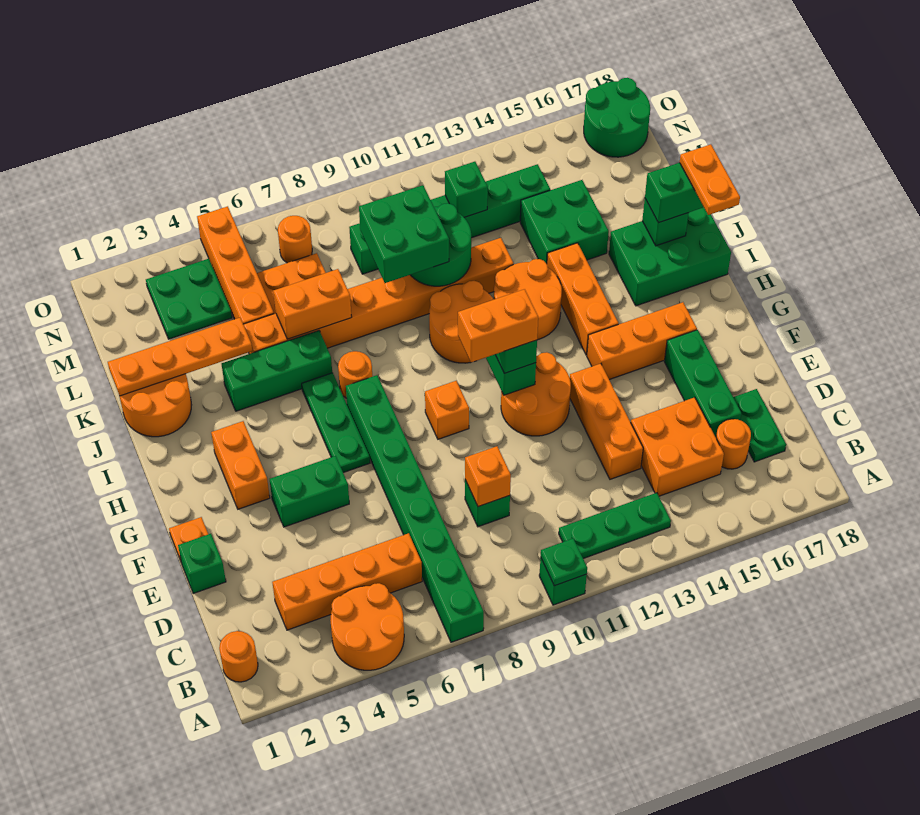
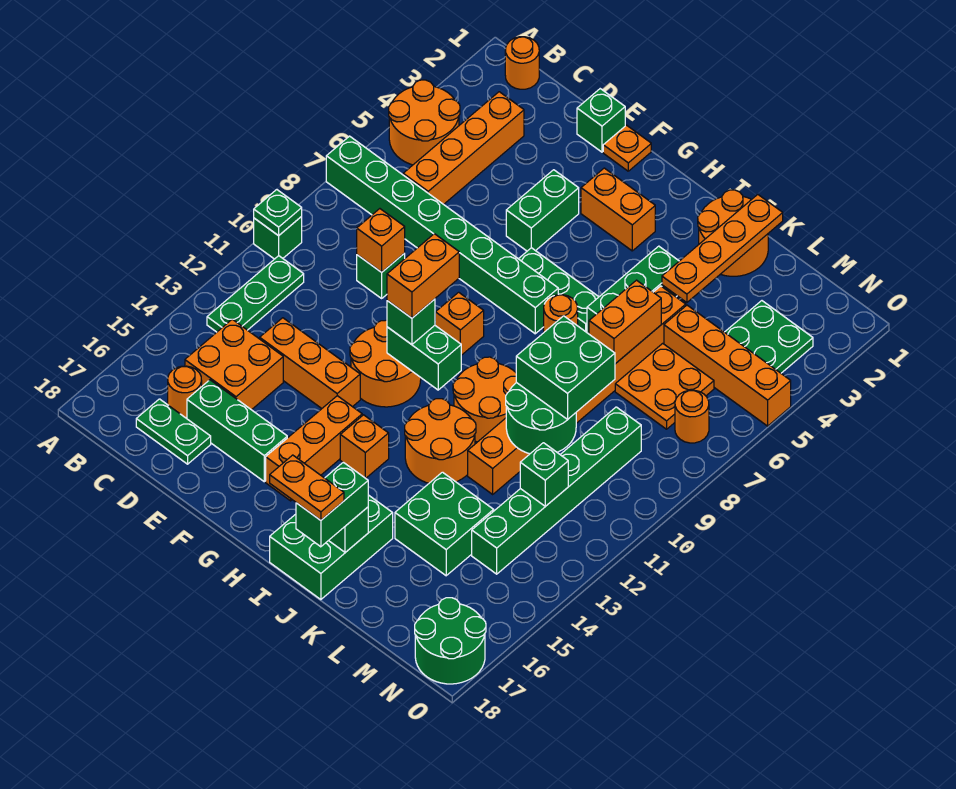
orange 1x3 brick [547,243,619,355] -> orange 1x1 brick [340,415,389,478]

